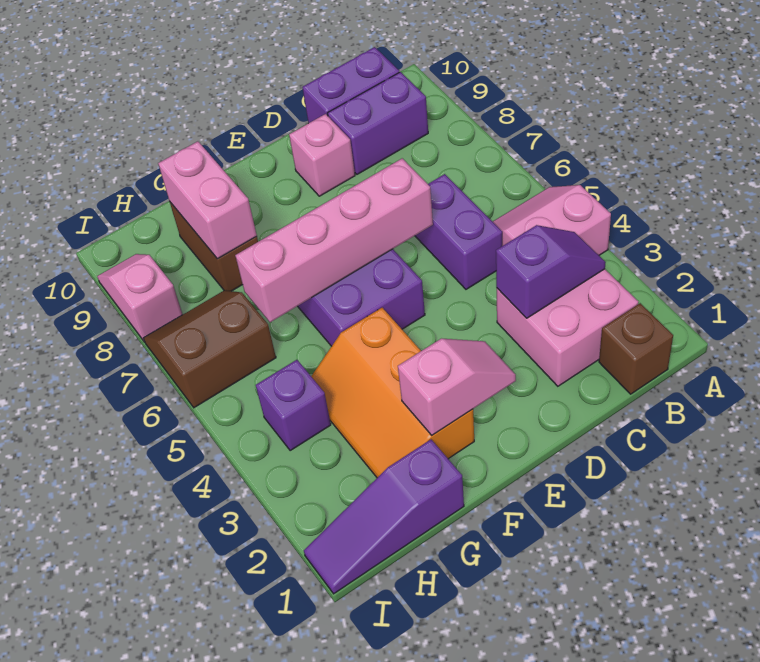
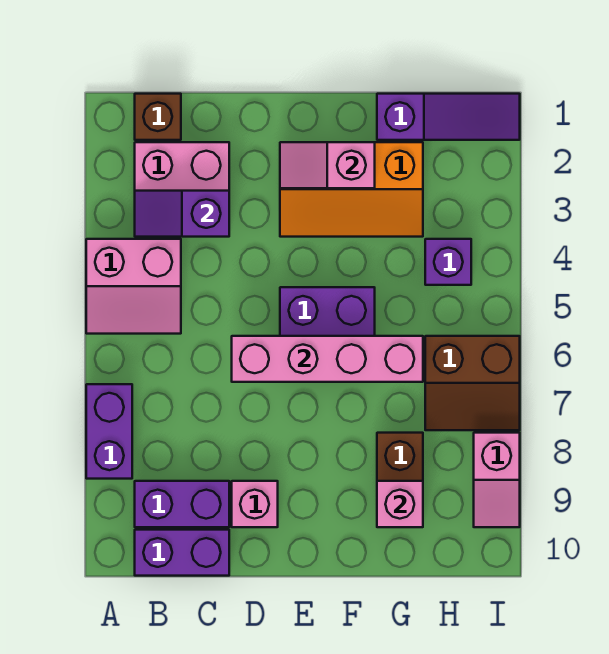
purple 1x2 brick [415,174,502,289] -> purple 1x2 brick moved to [86,384,132,479]
orange 2x3 slope [311,308,474,478] -> orange 2x3 slope turned to [280,142,423,237]
pink 1x2 brick [158,141,257,259] -> pink 1x1 brick [377,481,423,527]

